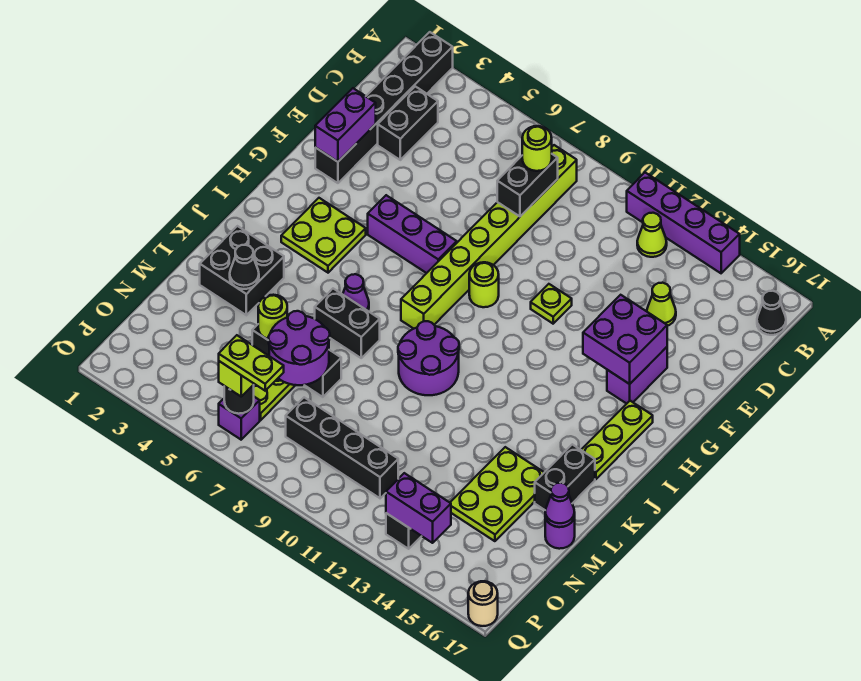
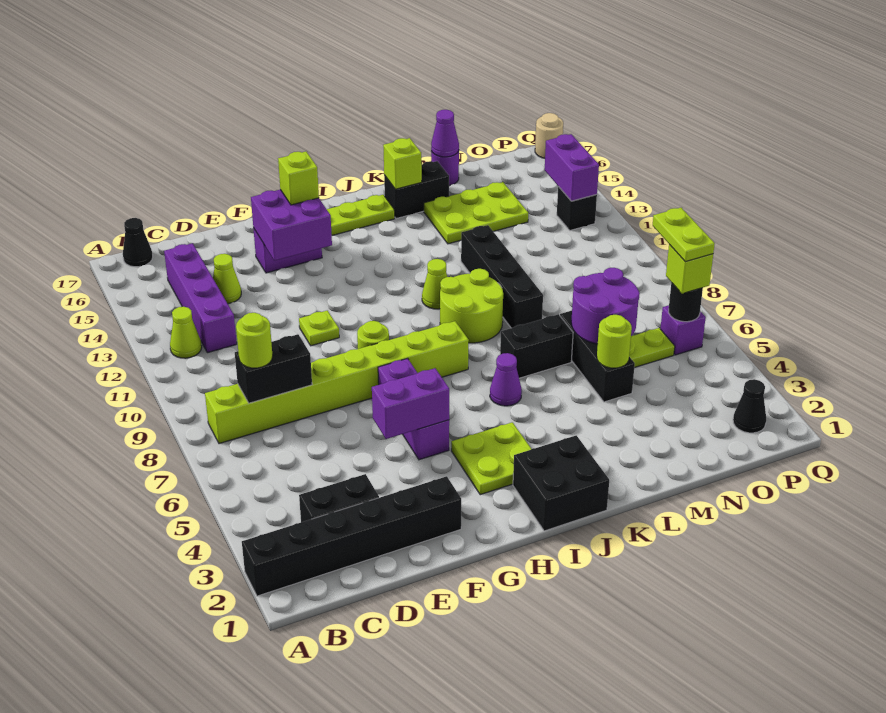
purple 1x4 brick [627,173,740,273] -> purple 1x4 brick moved to [164,243,237,353]
purple 1x2 brick [315,88,376,162] -> purple 1x2 brick moved to [372,368,449,439]
none -> lime 1x1 brick [278,152,319,205]
purple 2x2 round brick [398,321,459,395] -> lime 2x2 round brick [440,269,503,343]
none -> lime 1x1 cone [422,259,447,309]
black 2x2 brick [200,226,284,315] -> black 2x2 brick moved to [513,435,609,531]
black 1x2 brick [315,289,380,358] -> black 1x2 brick turned to [500,314,573,378]
none -> lime 1x1 brick [383,138,422,189]
black 1x1 cone [230,245,259,289] -> black 1x1 cone moved to [733,379,766,433]
black 1x4 brick [286,397,398,498] -> black 1x4 brick moved to [461,225,543,328]

